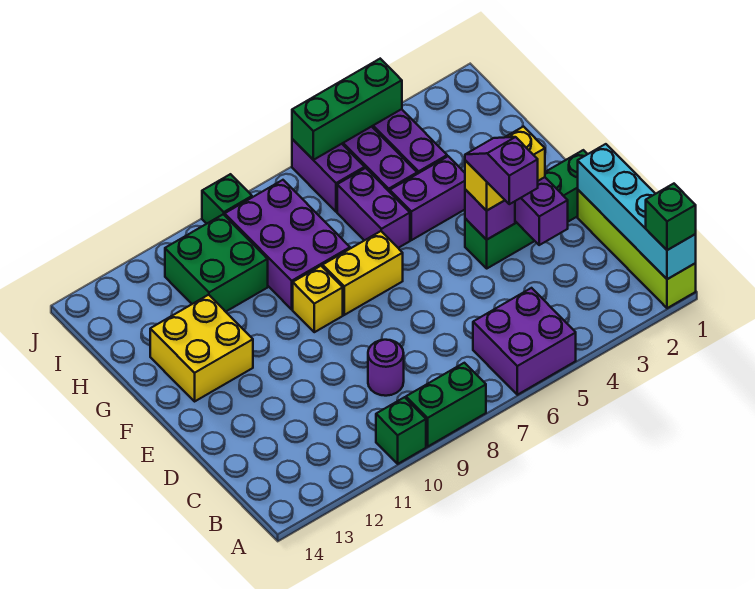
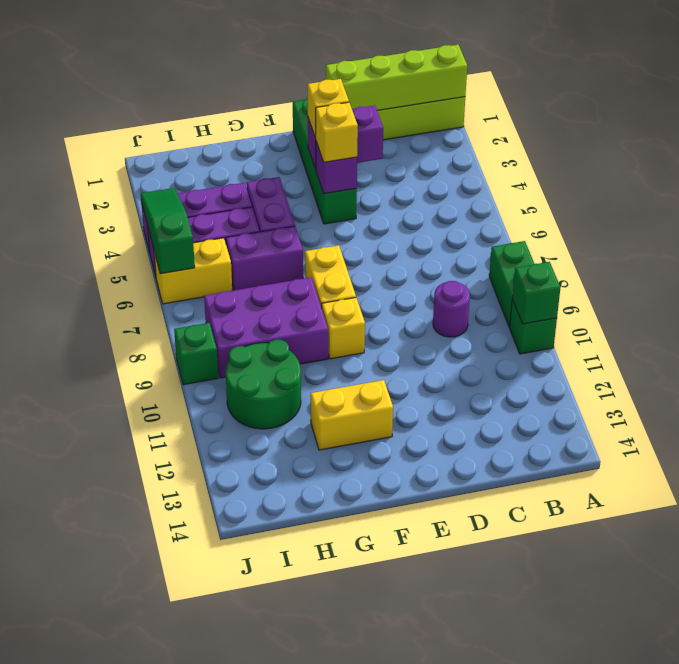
cyan 1x4 brick [578,144,696,279] -> lime 1x4 brick [326,45,467,111]
green 1x1 brick [646,184,696,250] -> green 1x1 brick moved to [512,262,560,324]
purple 2x2 brick [473,288,576,395] -> none
purple 1x2 slope [465,137,538,204] -> none
yellow 2x2 brick [150,295,253,401] -> yellow 1x2 brick [311,380,393,450]
green 2x2 brick [165,214,268,312] -> green 2x2 round brick [226,340,301,429]
purple 1x2 brick [292,139,365,212] -> yellow 1x2 brick [154,238,232,304]
green 1x3 brick [292,59,402,160] -> green 1x3 slope [141,188,195,274]

